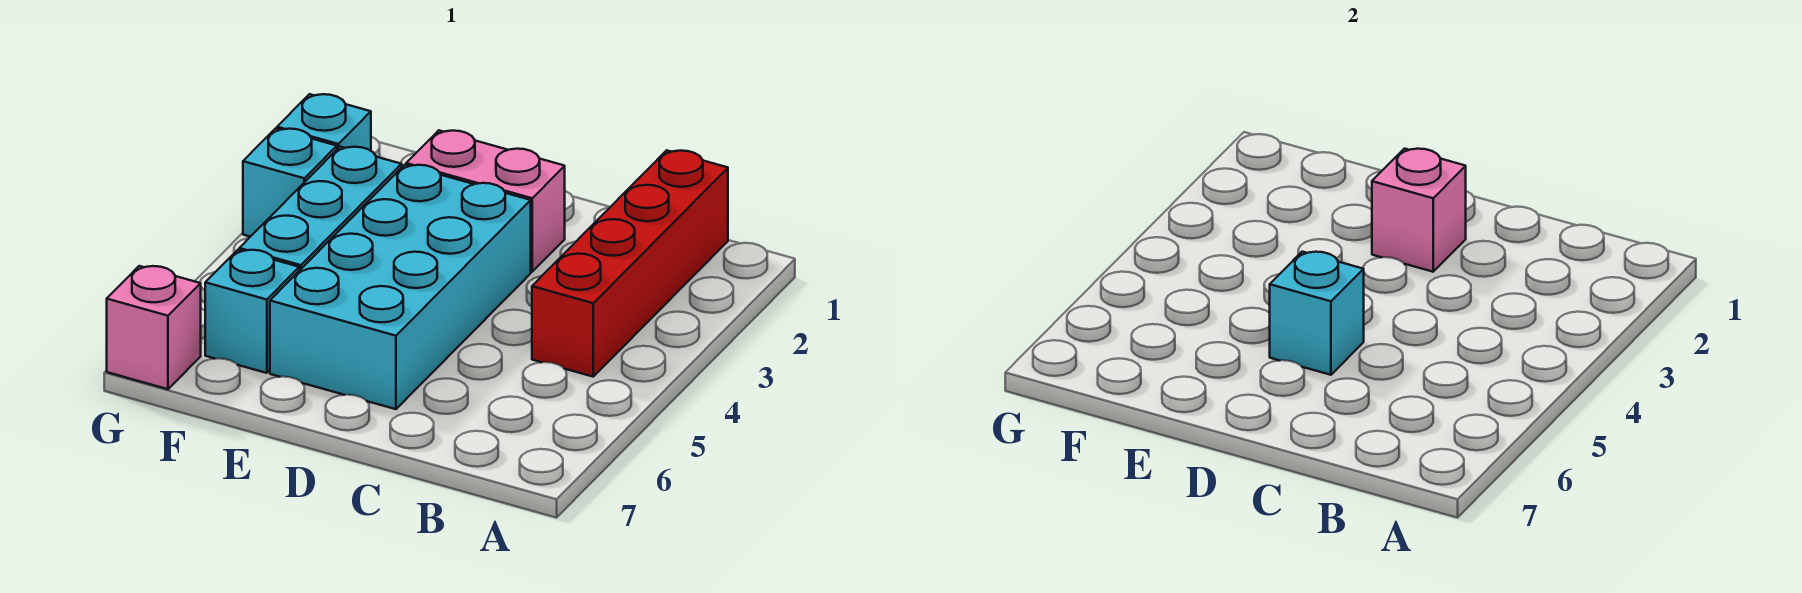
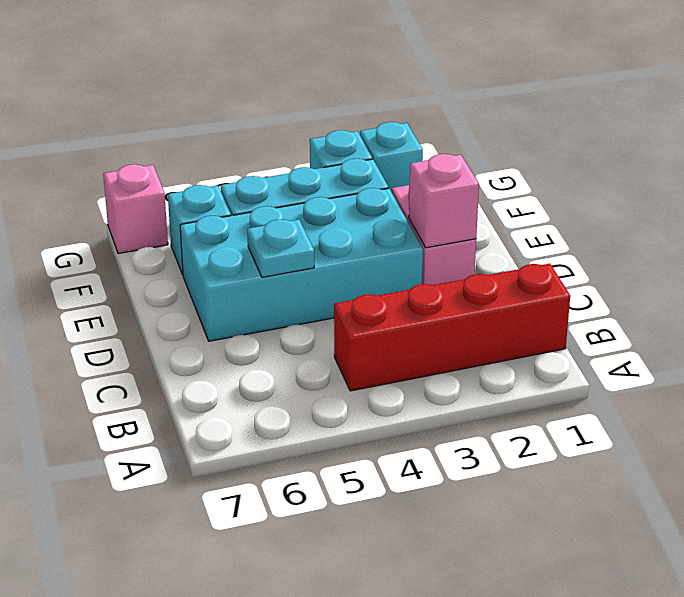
cyan 1x1 brick [1270,252,1364,375] -> cyan 1x1 plate [247,219,314,277]

